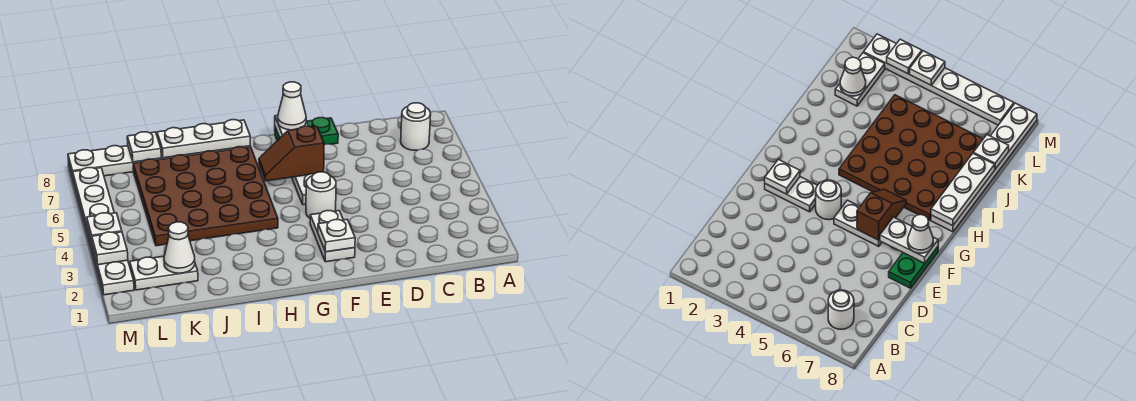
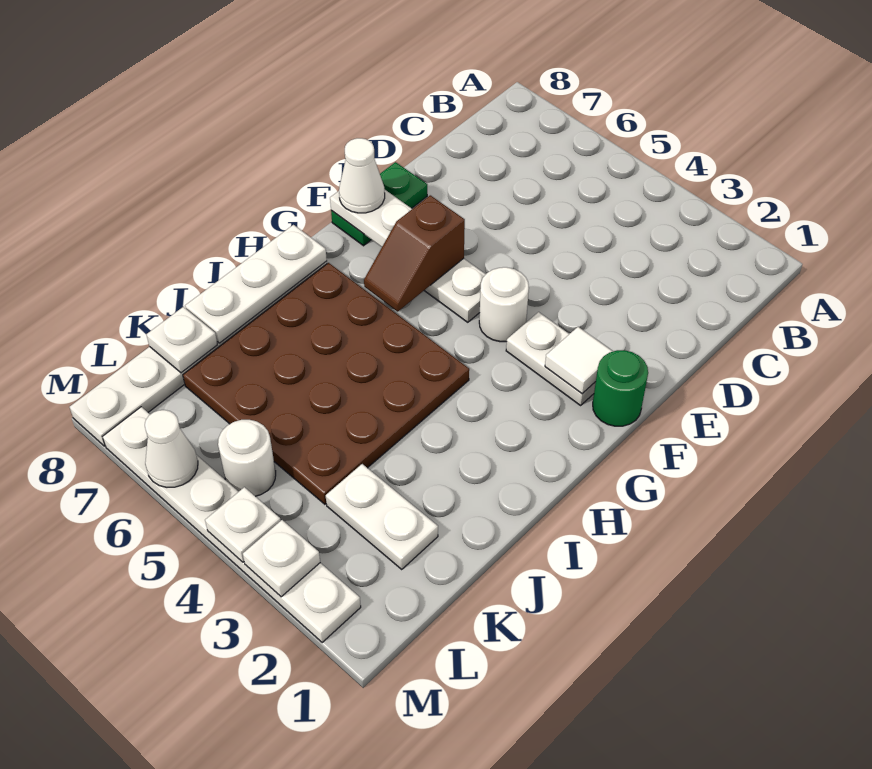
white 1x1 round brick [401,103,431,150] -> white 1x1 round brick moved to [218,420,276,496]
none -> green 1x1 round brick [593,350,648,426]
white 1x1 plate [318,220,355,252] -> white 1x1 tile [545,327,613,394]
white 1x2 plate [130,256,198,290] -> white 1x2 plate turned to [326,464,438,569]
white 1x1 cone [164,222,195,273] -> white 1x1 cone moved to [145,410,198,487]

